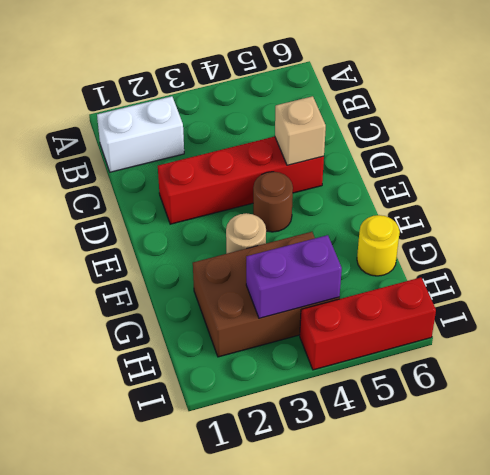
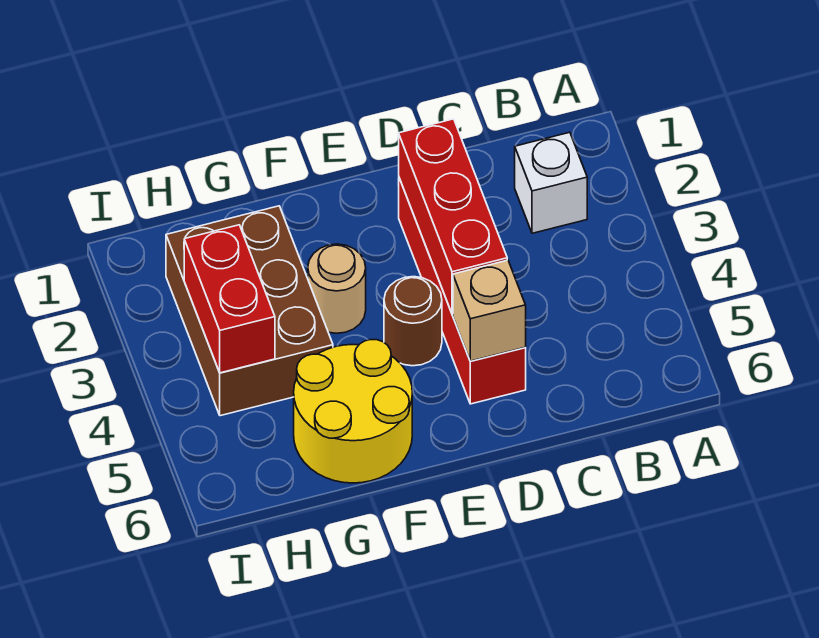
white 1x2 brick [97,96,184,172] -> white 1x1 brick [515,132,587,233]
yellow 1x1 round brick [357,215,400,276] -> yellow 2x2 round brick [294,340,412,483]
purple 1x2 brick [246,235,342,318] -> red 1x2 brick [184,225,275,373]
red 1x3 brick [300,277,436,370] -> red 1x3 brick moved to [399,119,507,314]

